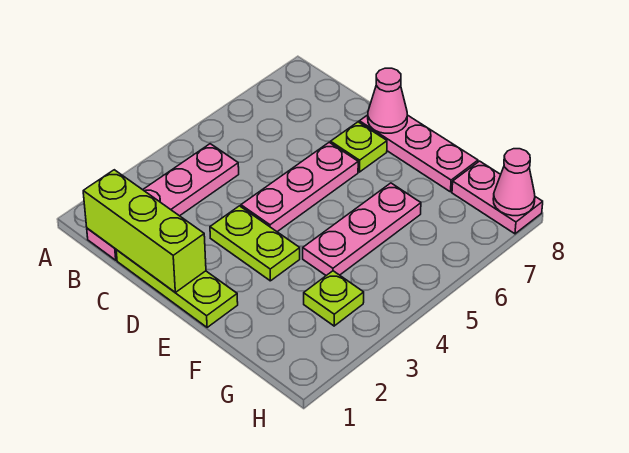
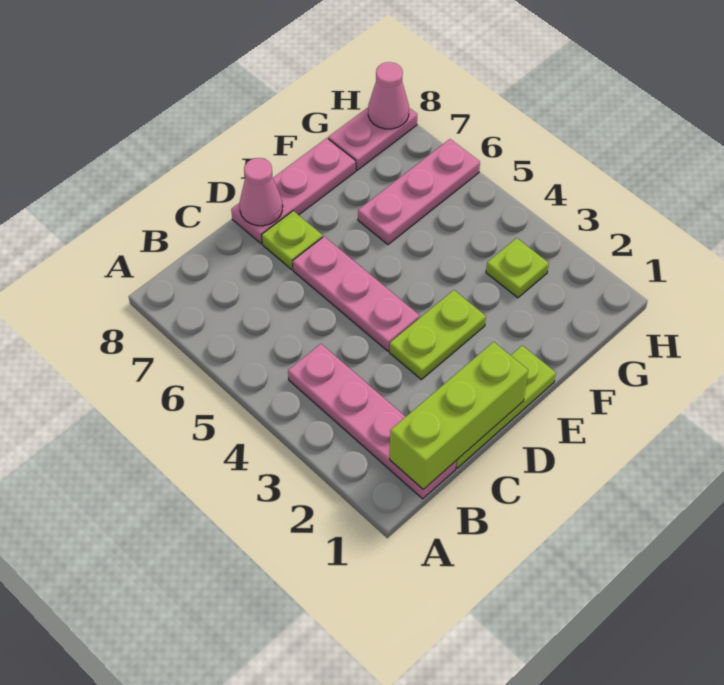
pink 1x3 plate [303,183,421,275] -> pink 1x3 plate turned to [358,139,480,244]

